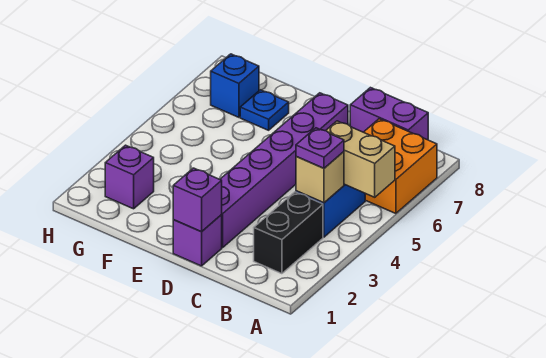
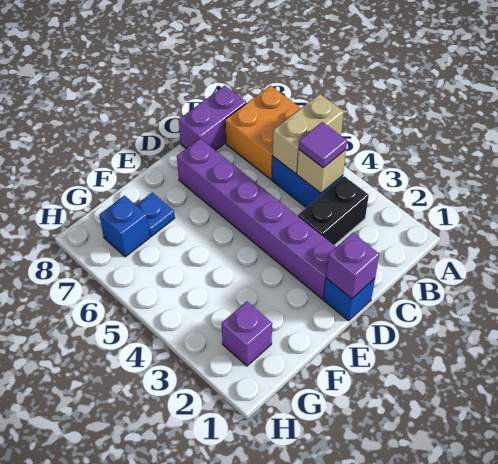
black 1x2 brick [254,192,323,274] -> black 1x2 brick turned to [298,176,369,245]
purple 1x1 plate [296,128,344,168] -> purple 1x1 tile [299,122,347,168]
purple 1x1 brick [173,215,222,266] -> blue 1x1 brick [324,278,375,321]

